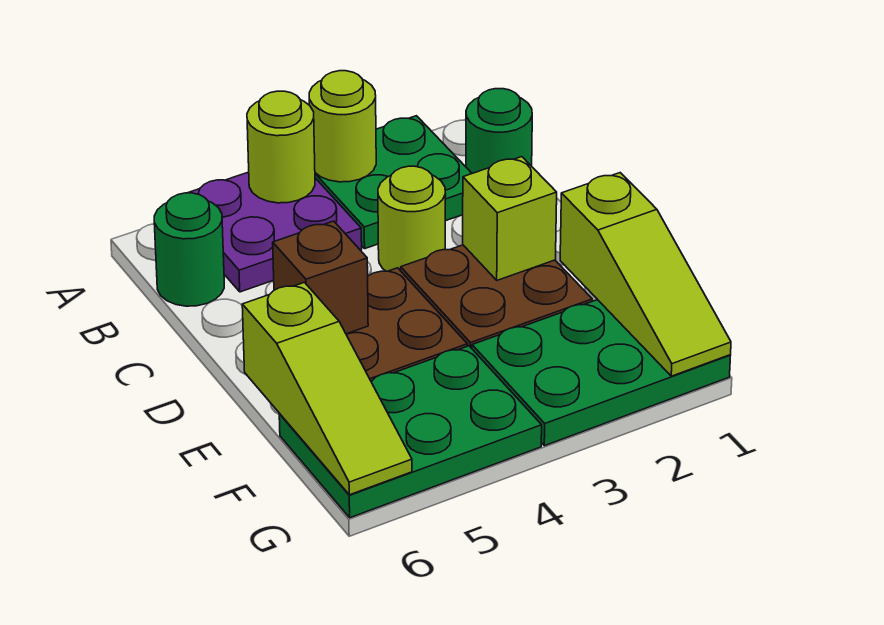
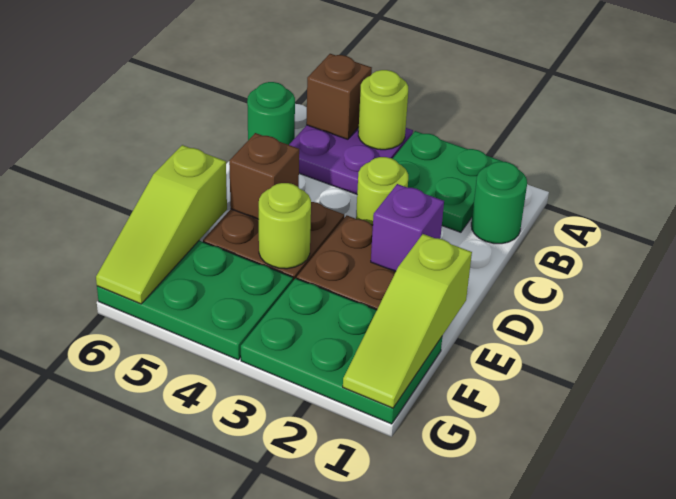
lime 1x1 round brick [309,71,376,182] -> lime 1x1 round brick moved to [259,183,311,269]
none -> brown 1x1 brick [306,54,372,139]
lime 1x1 brick [463,157,557,280] -> purple 1x1 brick [371,184,444,272]

